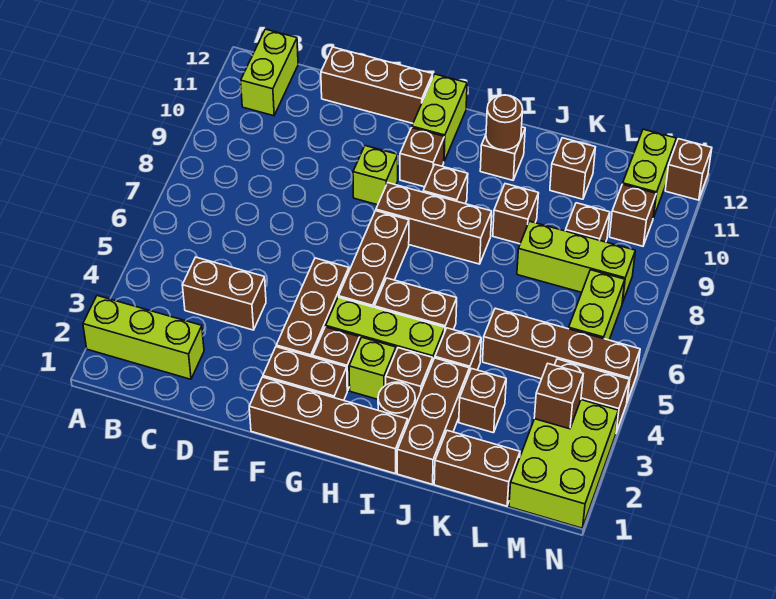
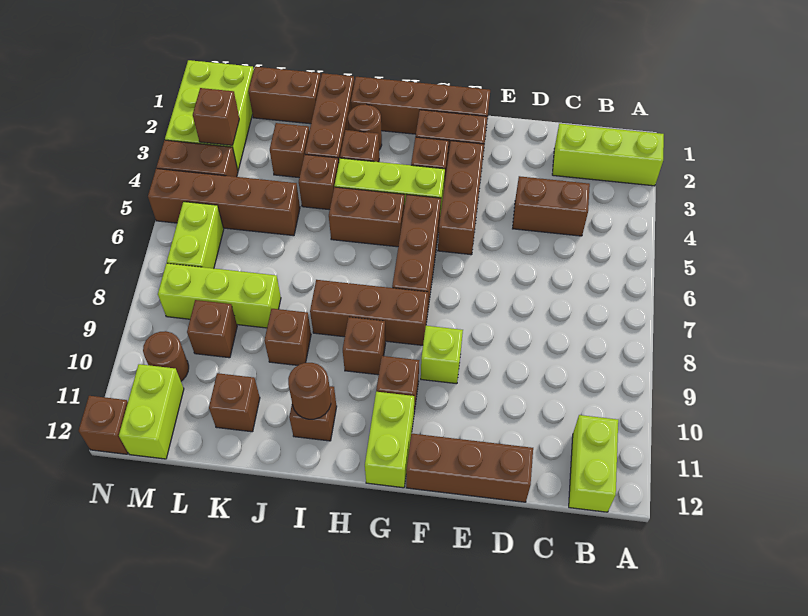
lime 1x1 brick [349,337,396,399] -> none
brown 1x1 brick [610,184,656,246] -> brown 1x1 round brick [143,331,189,381]

